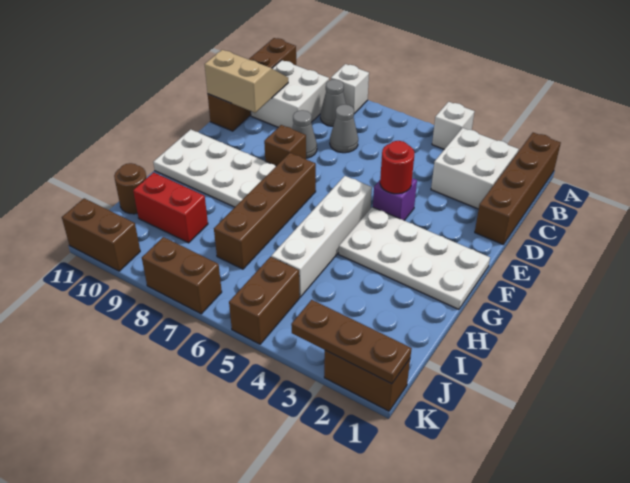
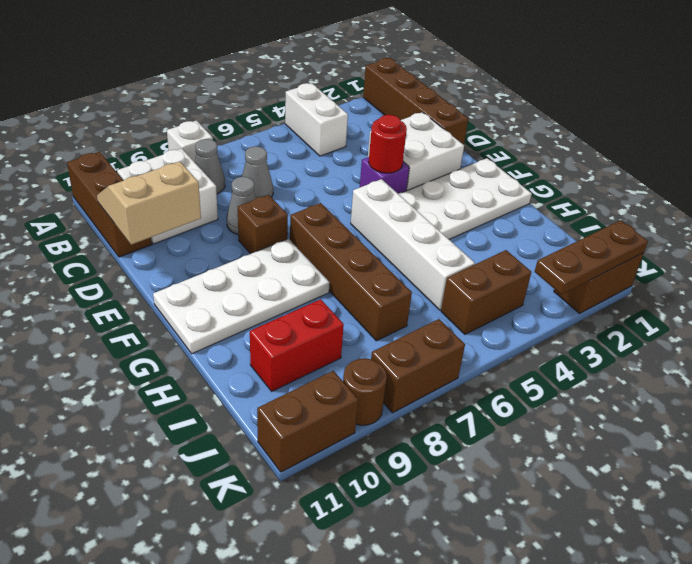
white 1x1 brick [432,102,474,149] -> white 1x2 brick [285,83,348,156]
brown 1x4 brick [208,38,296,131] -> brown 1x3 brick [67,152,152,257]
white 2x2 brick [431,128,519,209] -> white 2x2 brick moved to [368,112,464,191]
brown 1x1 round brick [114,163,146,214] -> brown 1x1 round brick moved to [343,358,387,425]
brown 1x2 brick [229,257,300,344] -> brown 1x2 brick turned to [441,250,531,334]

